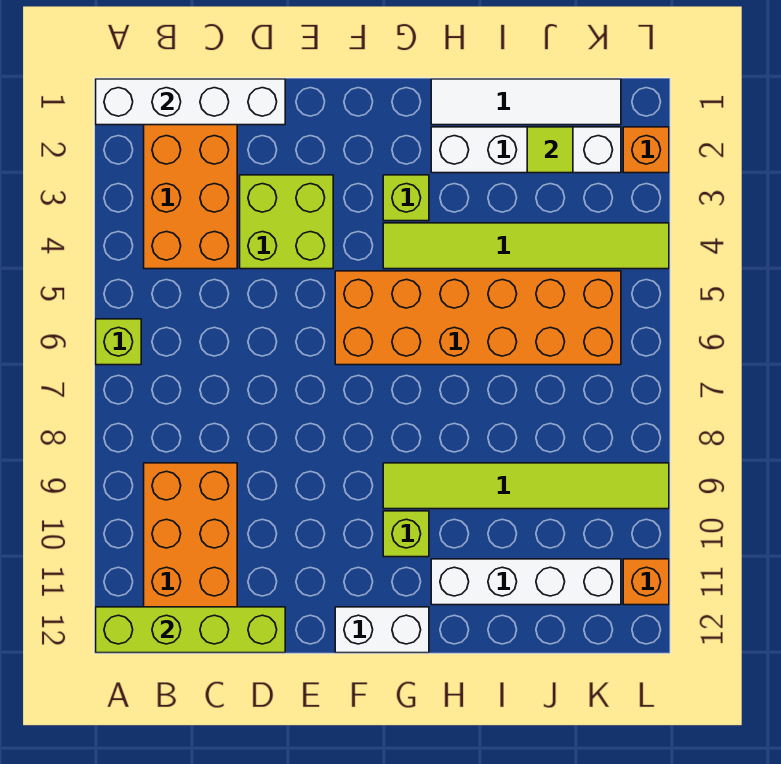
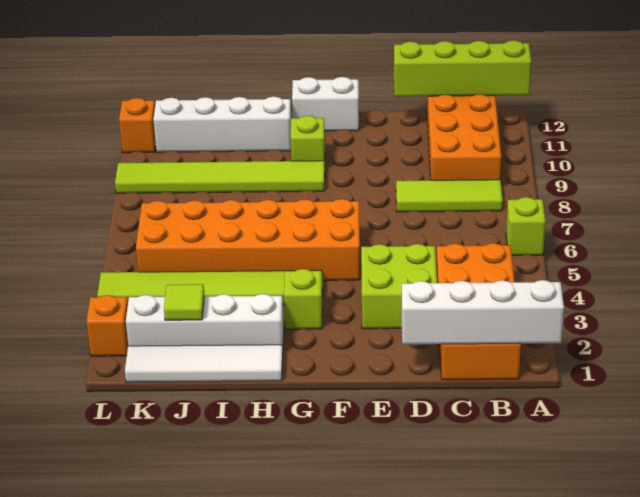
none -> lime 1x3 tile [396,180,503,212]

